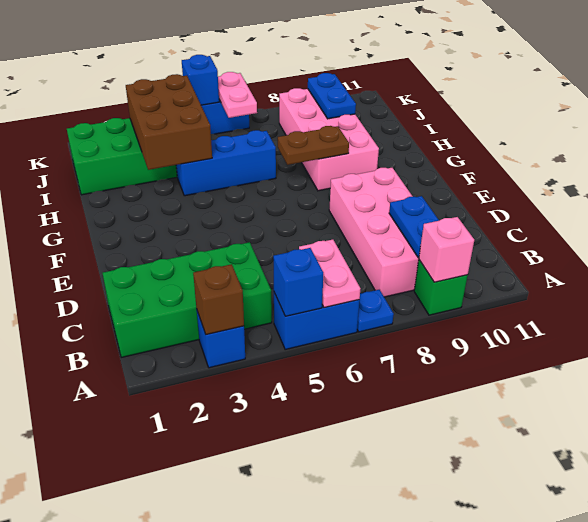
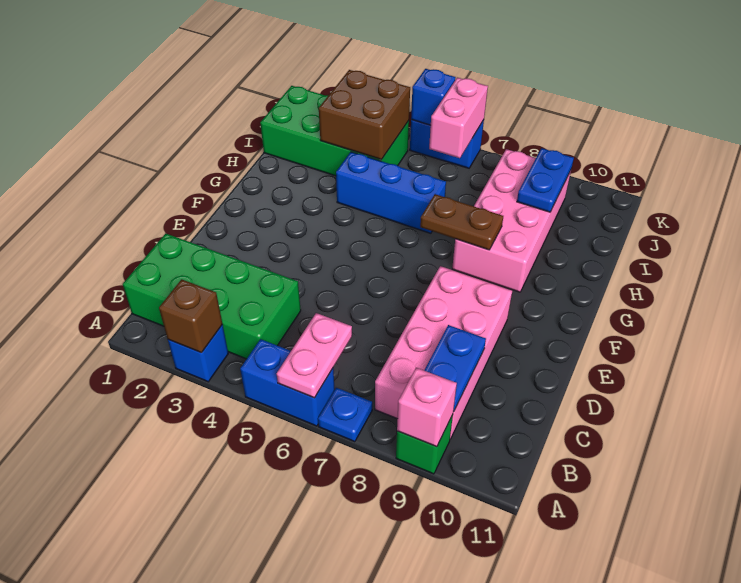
blue 1x1 brick [273,248,323,316] -> none
brown 2x3 brick [126,74,212,170] -> brown 2x2 brick [319,70,410,160]
pink 1x2 plate [218,72,257,118] -> pink 1x2 brick [429,77,488,158]

